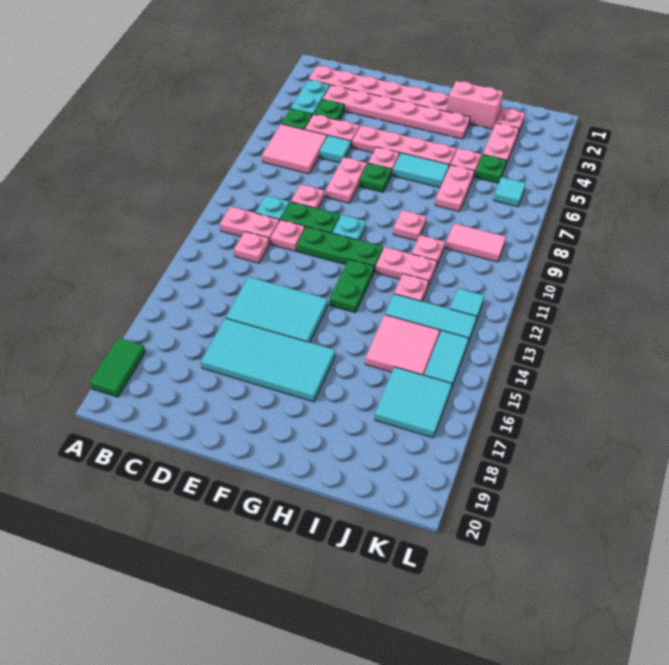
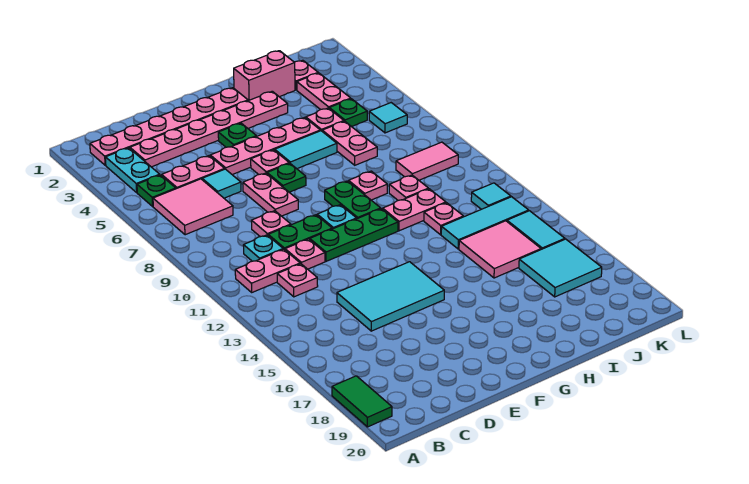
green 1x1 plate [314,99,344,120] -> green 1x1 plate moved to [218,123,256,147]
cyan 2x4 tile [201,318,335,402] -> none
green 1x2 plate [330,259,374,312] -> green 1x2 plate moved to [325,181,381,219]

